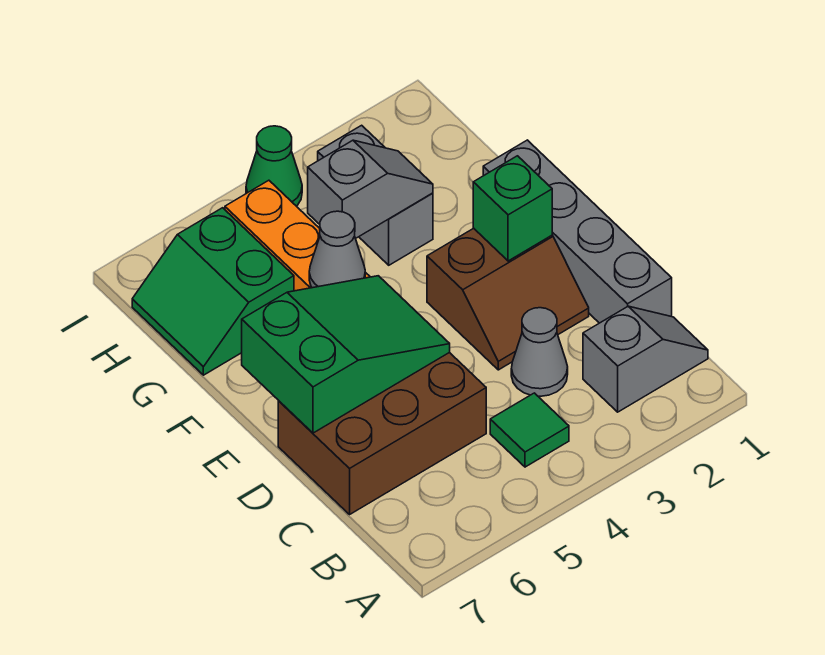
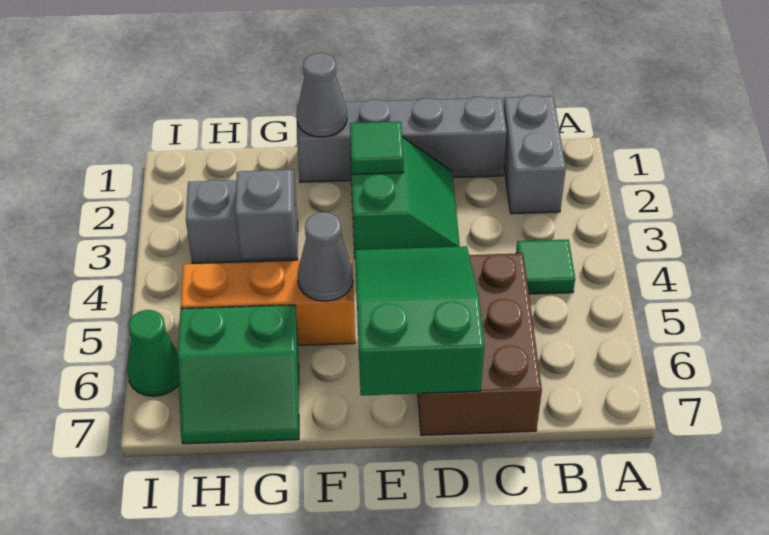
grey 1x2 slope [583,306,708,412] -> grey 1x2 brick [504,95,566,214]
grey 1x1 cone [511,308,568,396] -> grey 1x1 cone moved to [296,53,347,137]
brown 2x2 slope [427,228,589,370] -> green 2x2 slope [350,137,460,258]
green 1x1 brick [473,156,552,261] -> green 1x1 tile [350,122,404,174]
green 1x1 cone [246,126,302,206] -> green 1x1 cone moved to [127,310,179,396]

